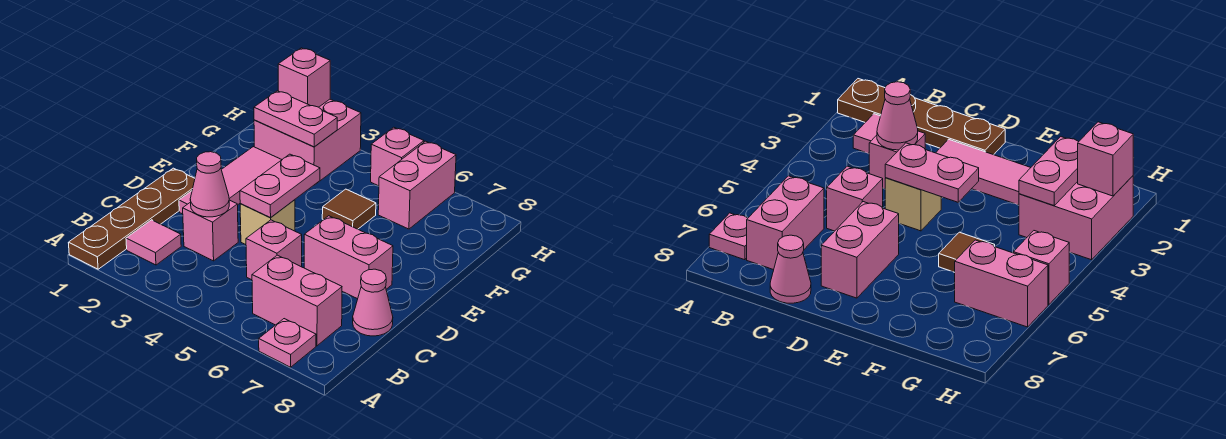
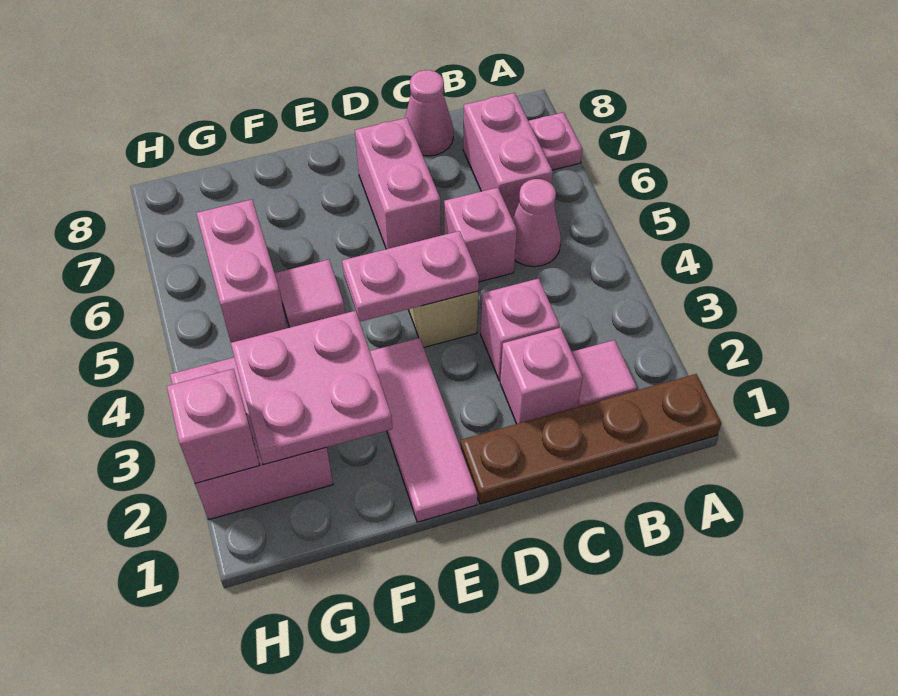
pink 1x1 cone [190,152,229,217] -> pink 1x1 cone moved to [512,179,561,267]
pink 1x3 tile [179,147,282,214] -> pink 1x3 tile turned to [370,338,477,522]
brown 1x1 tile [322,189,376,229] -> pink 1x1 tile [275,260,345,327]
pink 1x2 plate [254,91,337,147] -> pink 2x2 plate [231,311,393,465]
pink 1x2 brick [378,141,456,229] -> pink 1x2 brick turned to [196,200,287,343]
pink 1x1 brick [371,127,424,186] -> pink 1x1 brick moved to [500,328,583,424]

